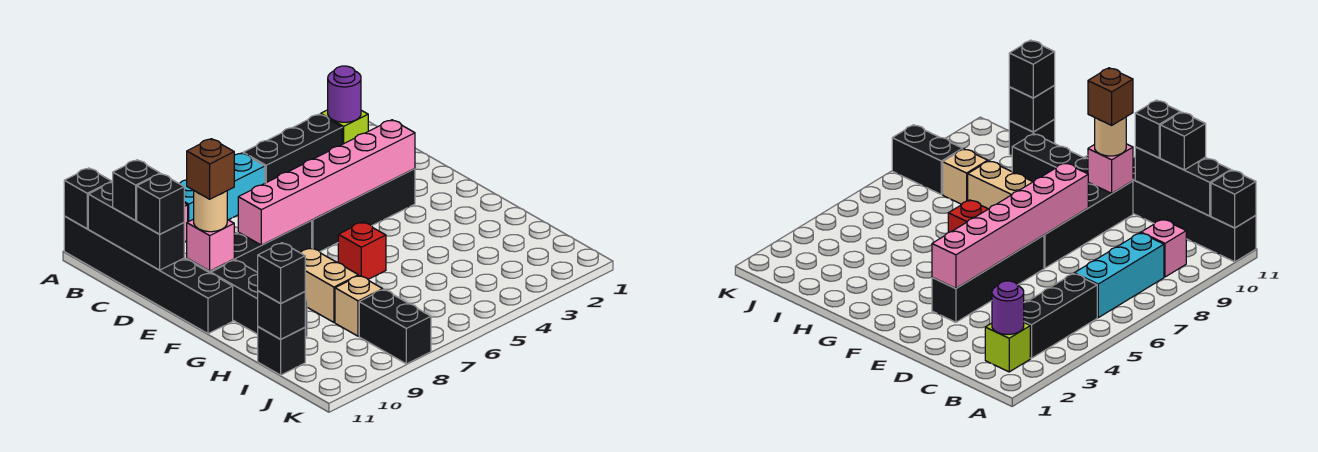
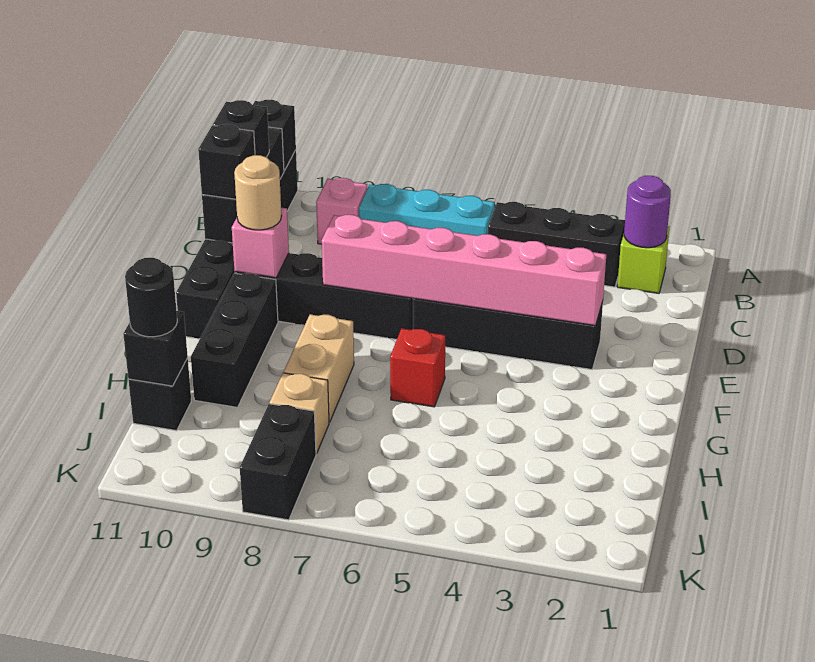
brown 1x1 brick [187,139,234,199] -> none
black 1x1 brick [258,243,305,304] -> black 1x1 round brick [125,258,177,337]

